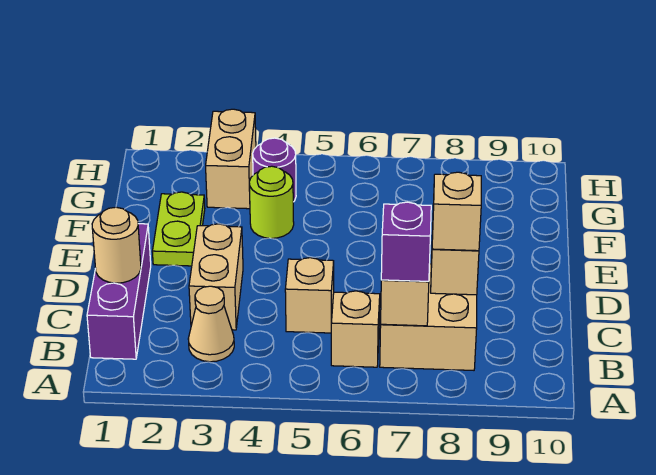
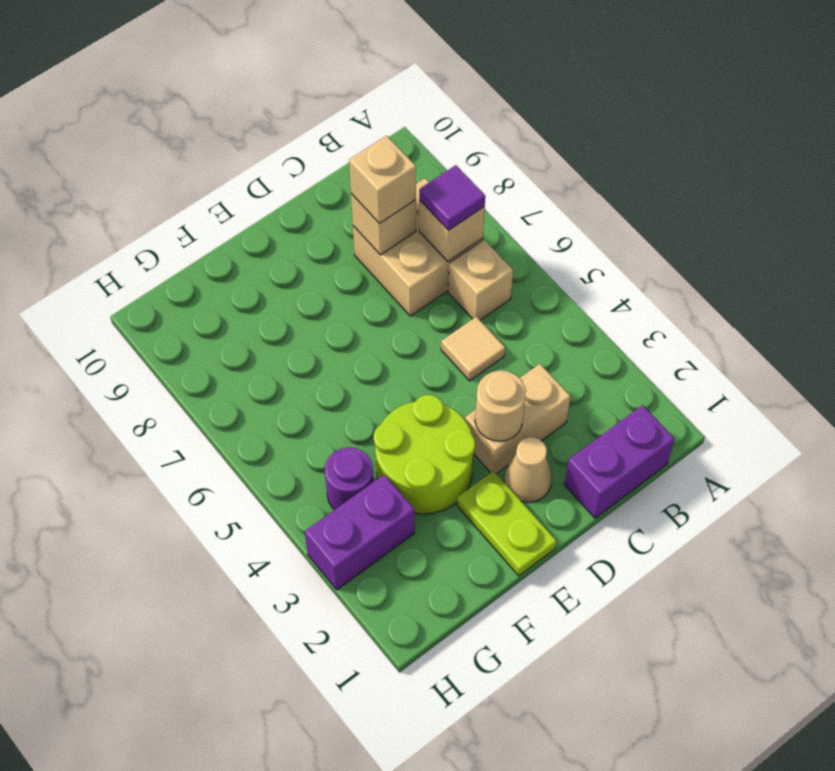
purple 1x3 brick [87,224,151,359] -> purple 1x2 brick [564,405,674,518]
tan 1x1 cone [188,286,234,362] -> tan 1x1 cone moved to [505,437,552,502]
purple 1x1 brick [381,202,431,281] -> purple 1x1 tile [419,165,485,230]
tan 1x1 round brick [92,207,141,283] -> tan 1x1 round brick moved to [475,371,526,441]
tan 1x1 brick [285,258,334,333] -> tan 1x1 tile [441,317,505,381]
lime 1x2 plate [152,192,205,266] -> lime 1x2 plate turned to [457,471,557,576]
lime 1x1 round brick [249,166,294,238] -> lime 2x2 round brick [374,395,475,514]
tan 1x2 brick [206,109,256,209] -> purple 1x2 brick [305,475,415,590]

